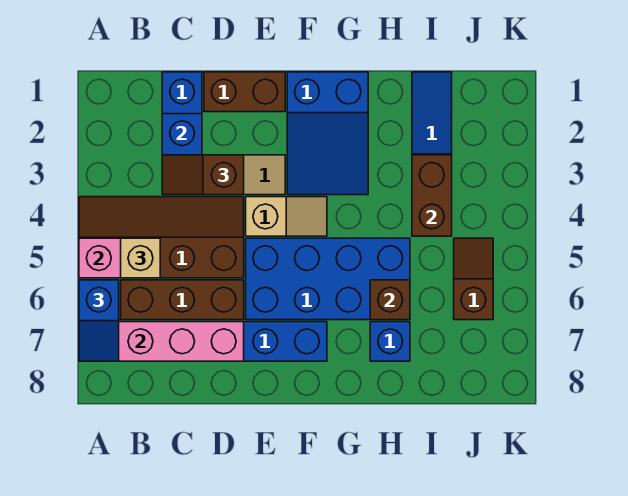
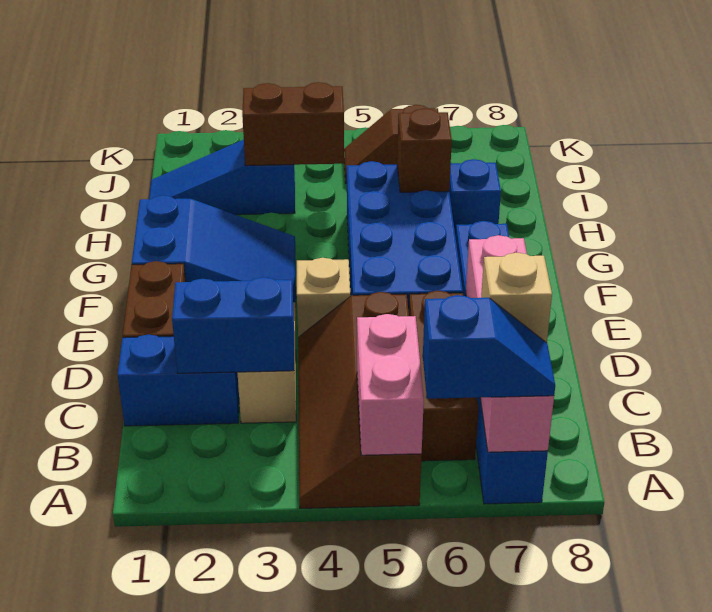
tan 1x1 brick [121,238,160,278] -> tan 1x1 brick moved to [481,253,552,343]
brown 1x2 slope [162,155,244,195] -> none

